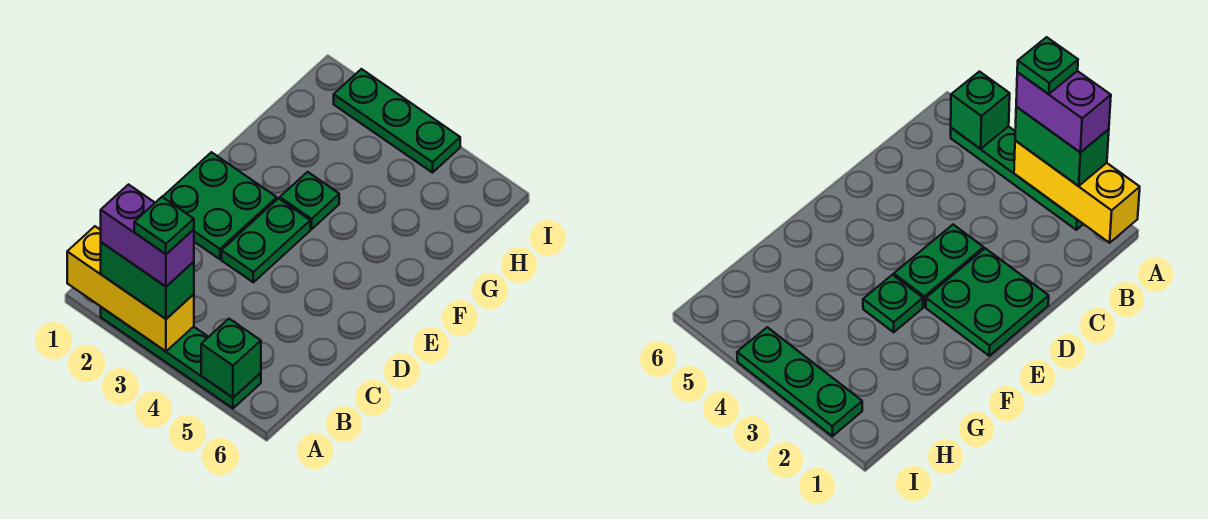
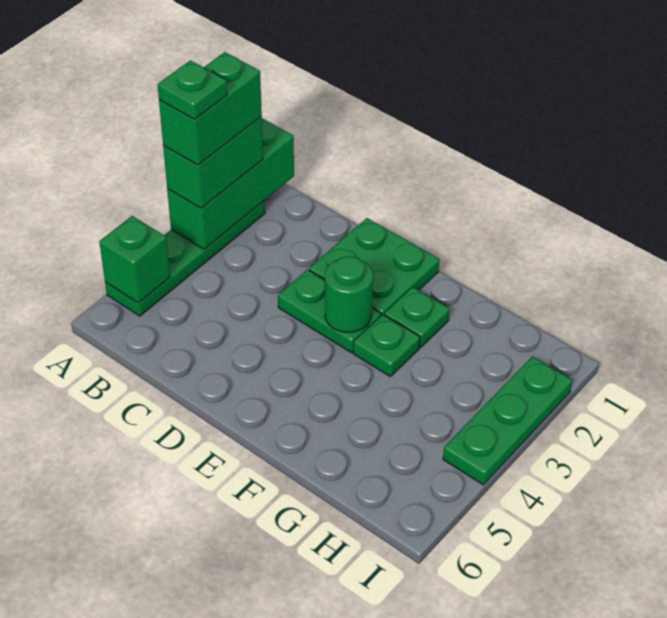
yellow 1x3 brick [67,226,194,351] -> green 1x3 brick [167,118,294,249]
purple 1x2 brick [101,185,194,286] -> green 1x2 brick [159,52,262,165]
none -> green 1x1 round brick [325,257,373,332]
none -> green 1x1 plate [384,287,450,348]

